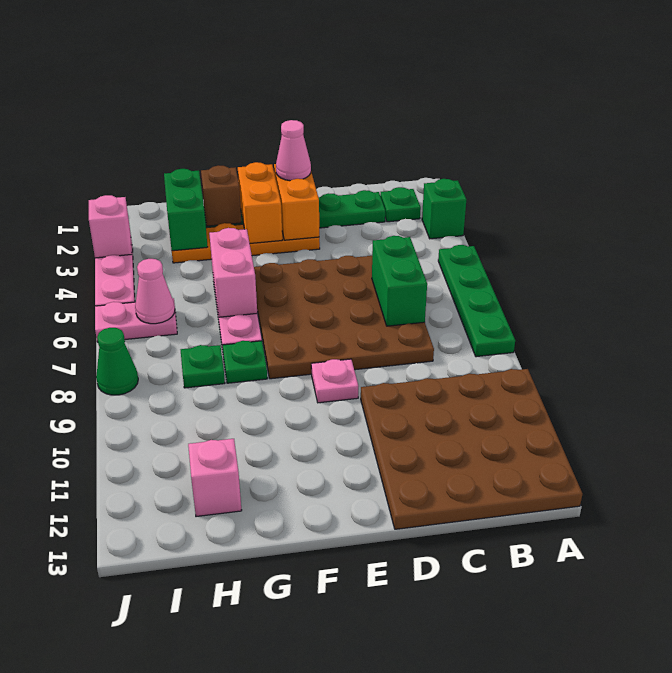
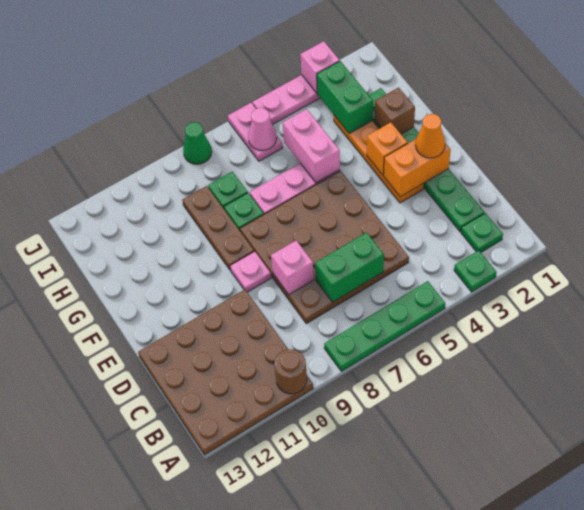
green 1x1 brick [422,179,466,239] -> green 1x1 plate [454,250,496,292]
none -> brown 1x1 round brick [274,349,307,394]
pink 1x1 cone [276,120,311,181] -> orange 1x1 cone [416,114,445,158]
orange 1x2 brick [238,162,282,243] -> orange 1x1 brick [367,122,408,175]
none -> brown 1x3 plate [182,186,254,270]
pink 1x2 brick [209,228,257,317] -> pink 1x2 brick turned to [283,109,340,183]
green 1x2 brick [164,169,208,251] -> green 1x2 brick turned to [317,61,373,133]
pink 1x1 brick [188,439,242,517] -> pink 1x1 brick moved to [271,241,314,294]

